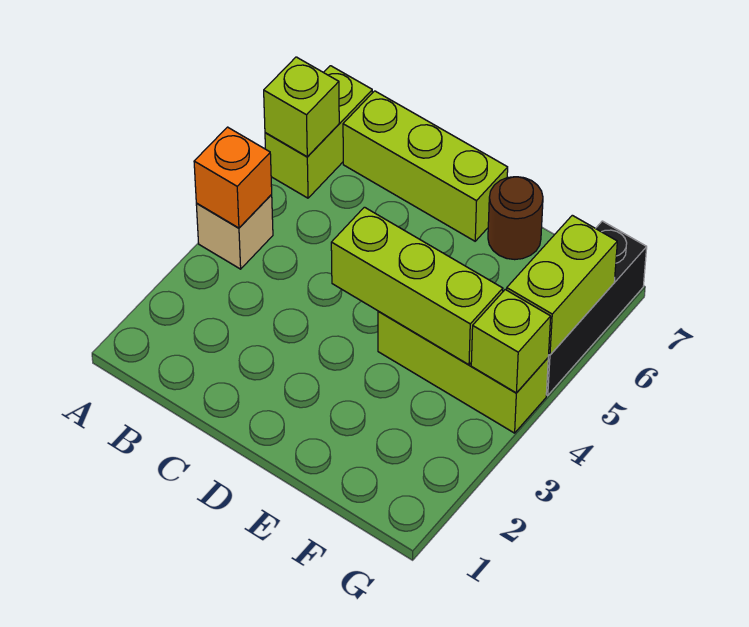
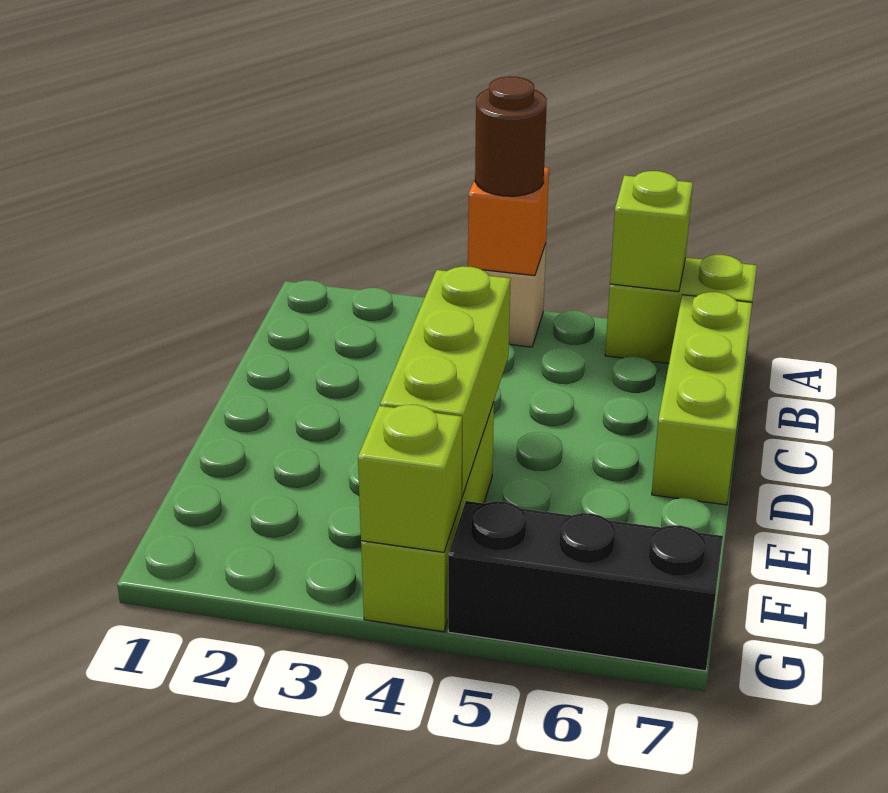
brown 1x1 round brick [488,177,543,260] -> brown 1x1 round brick moved to [475,76,547,196]
lime 1x2 brick [507,215,617,355] -> none

